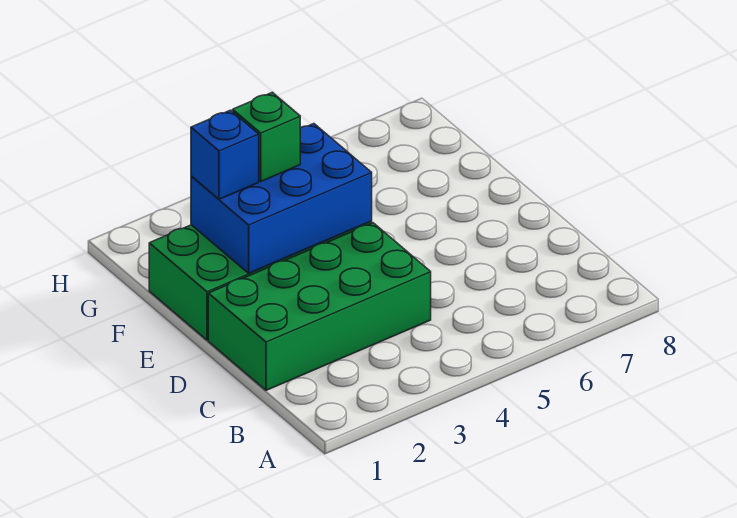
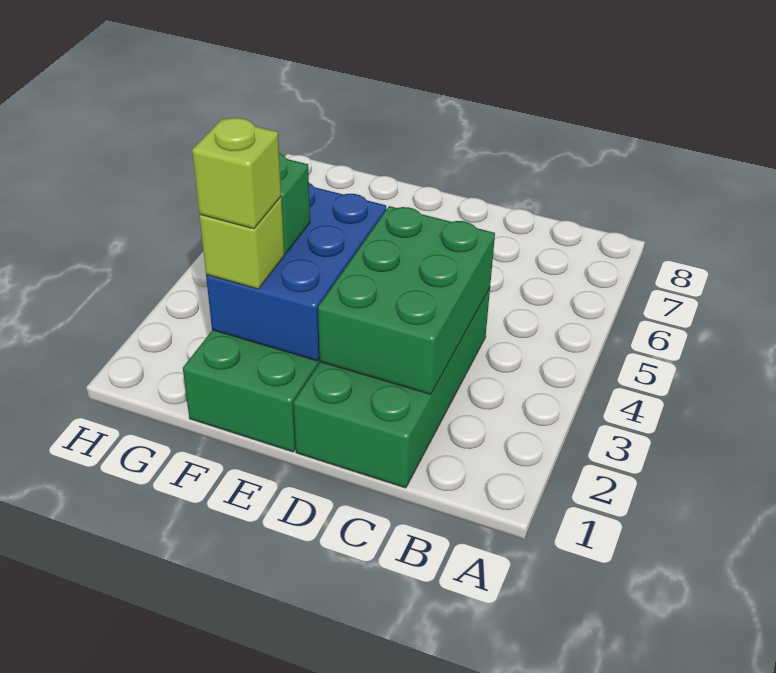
none -> green 2x3 brick [318,206,495,394]
blue 1x1 brick [191,110,259,199] -> lime 1x1 brick [199,197,285,289]
none -> lime 1x1 brick [192,118,281,229]

